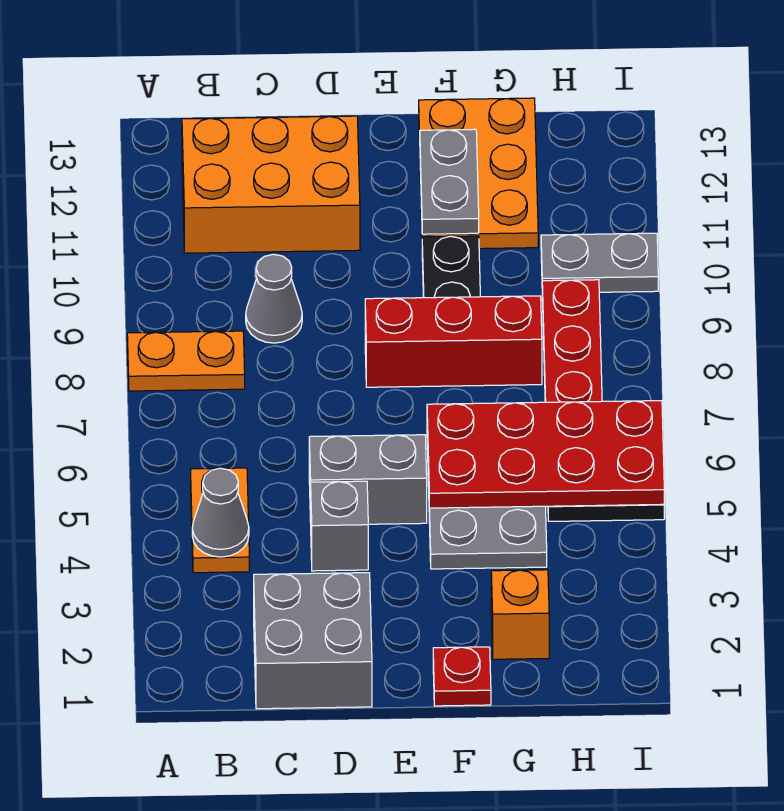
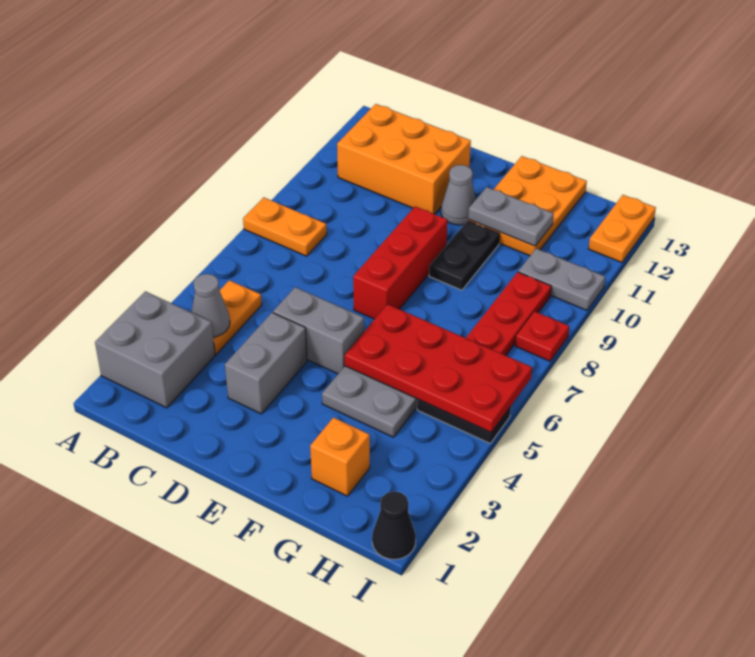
grey 2x2 brick [254,573,372,709] -> grey 2x2 brick moved to [95,291,215,408]
grey 1x1 cone [246,254,302,343] -> grey 1x1 cone moved to [441,165,476,225]
grey 1x1 brick [311,481,368,571] -> grey 1x2 brick [225,313,307,414]
red 1x3 brick [365,296,542,387] -> red 1x3 brick turned to [353,206,448,319]
red 1x1 plate [433,647,491,706] -> red 1x1 plate moved to [515,311,569,361]
grey 1x2 plate [420,129,479,234] -> grey 1x2 plate turned to [468,187,553,246]
none -> black 1x1 cone [372,491,416,559]
none -> orange 1x2 plate [588,195,656,262]

